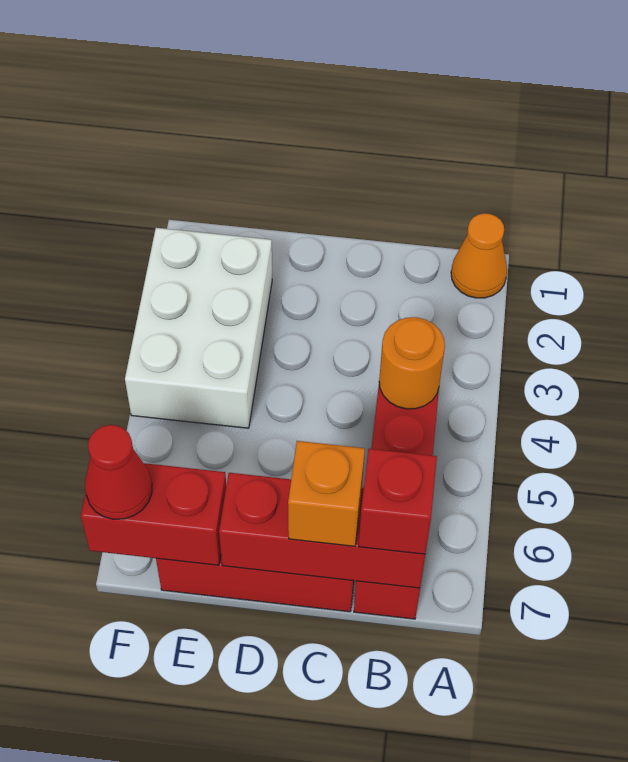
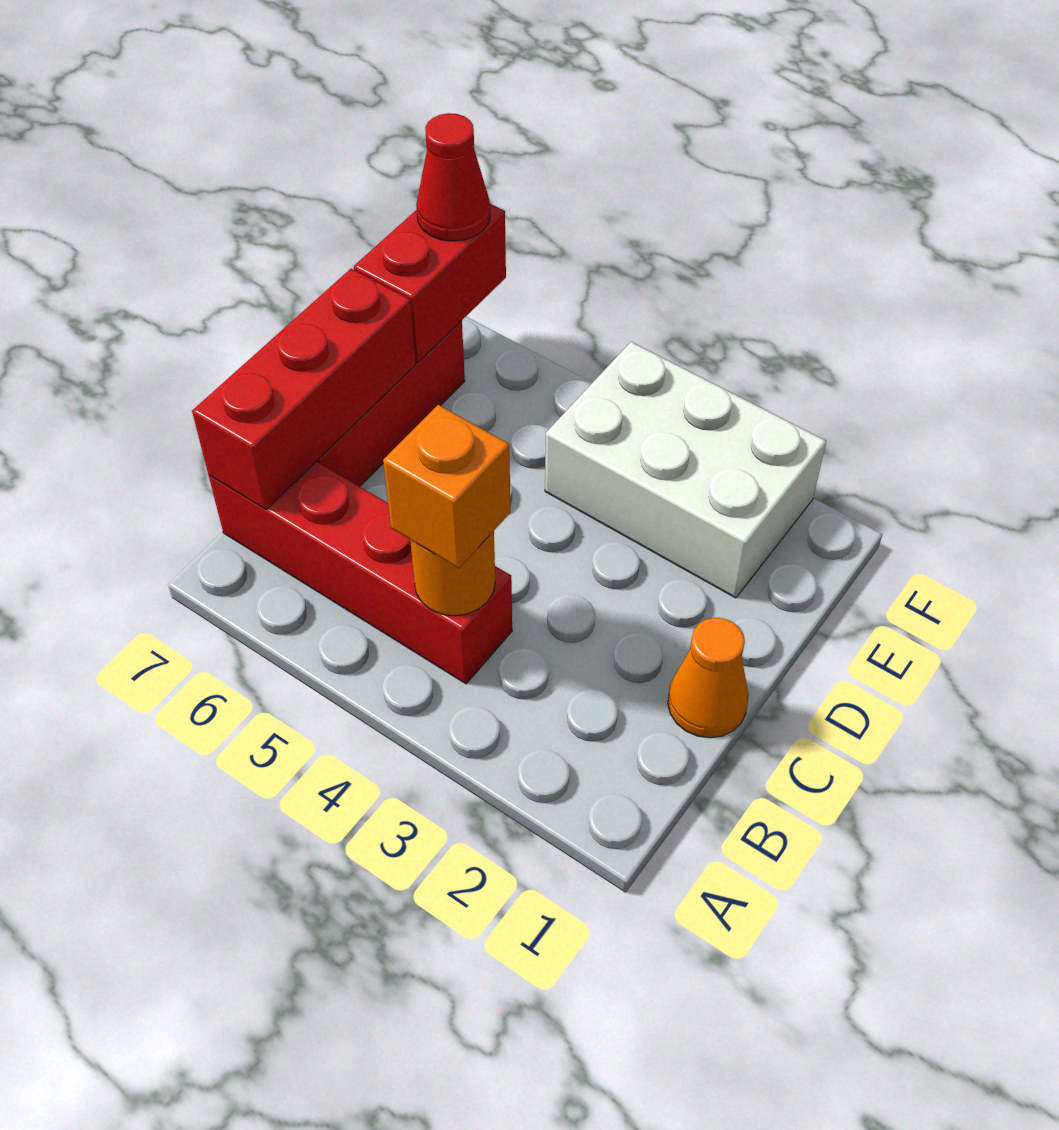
orange 1x1 cone [451,213,507,298] -> orange 1x1 cone moved to [668,618,749,738]
red 1x1 brick [359,449,437,554] -> none
orange 1x1 brick [288,441,365,546] -> orange 1x1 brick moved to [383,405,510,568]

